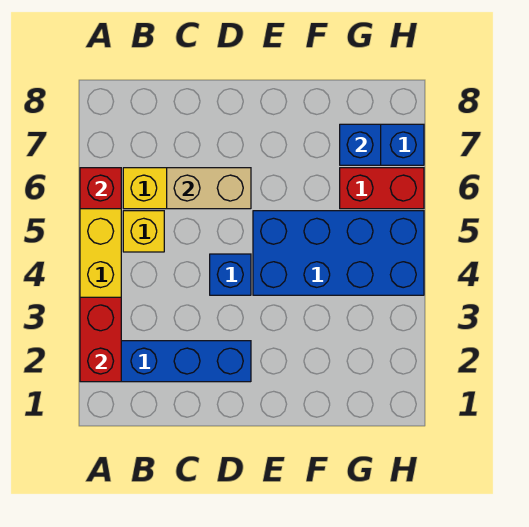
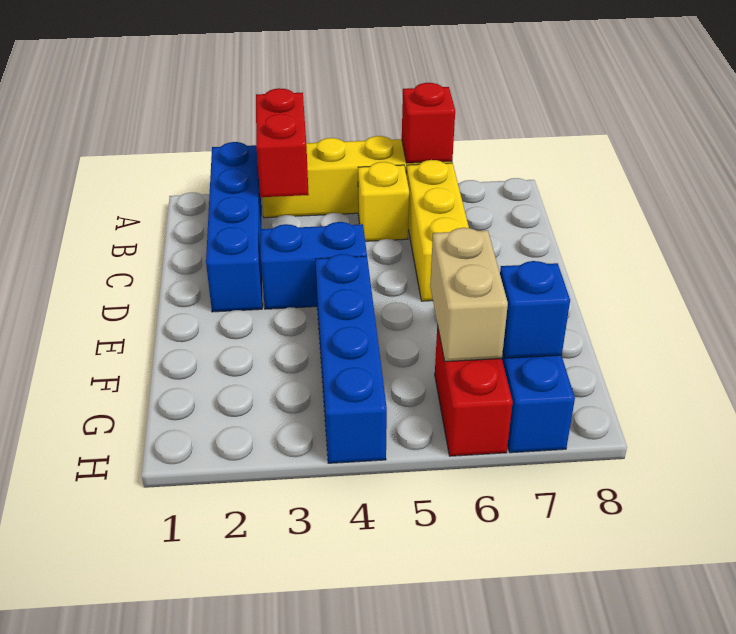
red 1x2 brick [80,297,121,382] -> red 1x2 brick turned to [256,88,309,197]
tan 1x2 brick [167,168,251,209] -> tan 1x2 brick moved to [430,228,508,362]
blue 1x1 brick [210,254,251,295] -> blue 1x2 brick [261,222,367,309]
blue 2x4 brick [253,211,424,295] -> blue 1x4 brick [315,254,387,463]

